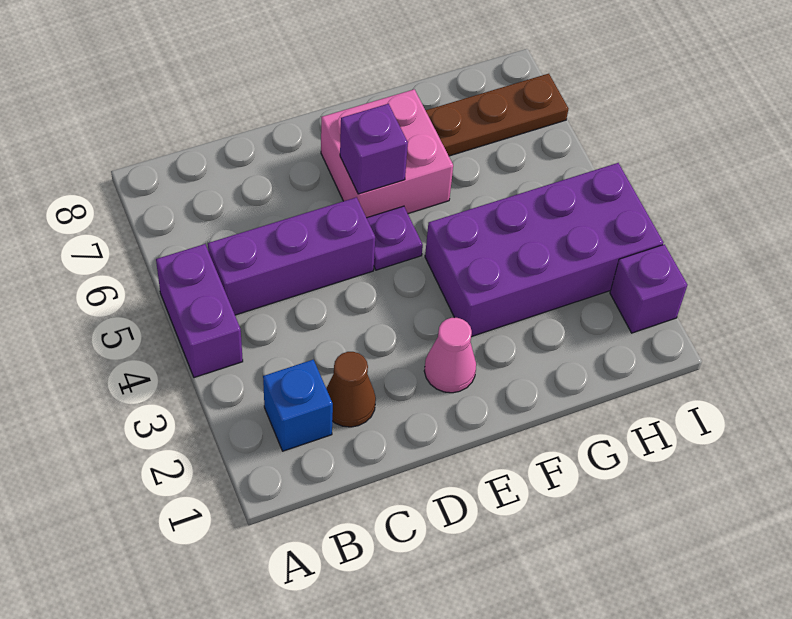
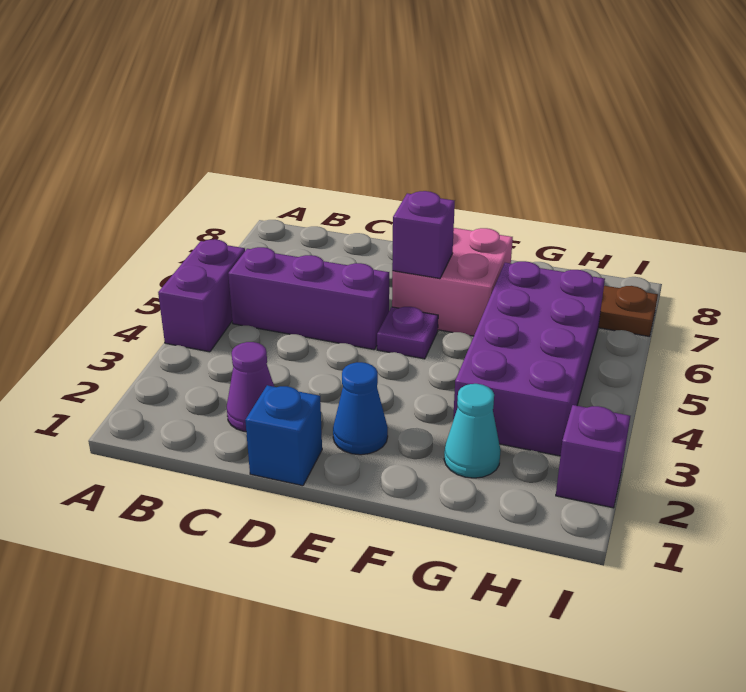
blue 1x1 brick [263,359,333,451] -> blue 1x1 brick moved to [245,385,322,486]
brown 1x1 cone [326,352,376,427] -> purple 1x1 cone [227,342,274,432]
pink 1x1 cone [424,318,476,393] -> blue 1x1 cone [333,362,388,455]
purple 2x4 brick [425,163,663,337] -> purple 2x4 brick turned to [453,261,605,456]
none -> cyan 1x1 cone [444,384,501,478]

